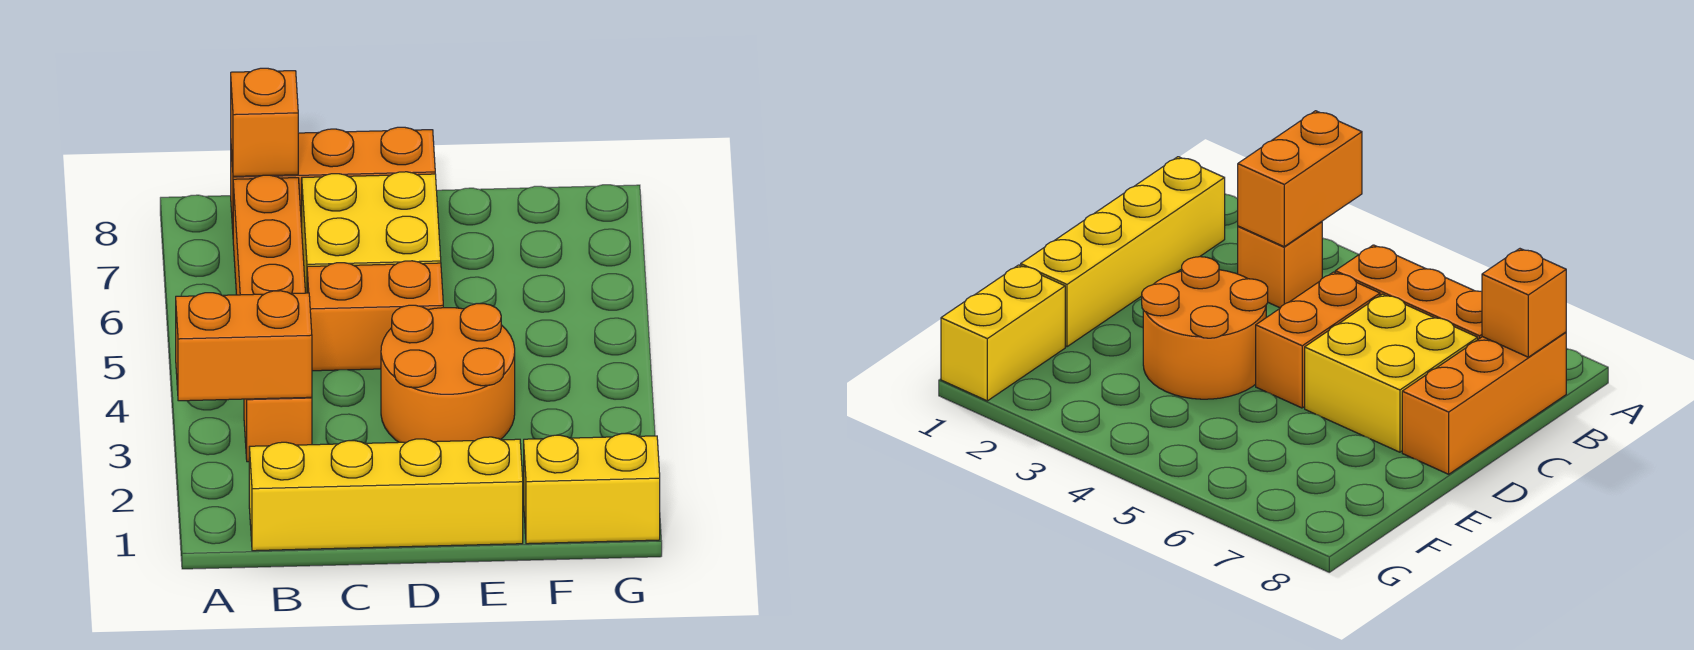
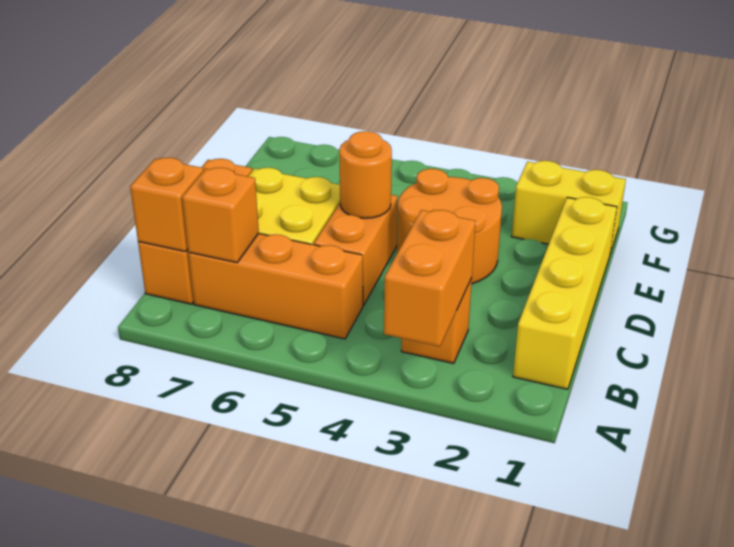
none -> orange 1x1 brick [182,168,259,263]
none -> orange 1x1 round brick [339,131,392,218]
yellow 1x2 brick [524,434,660,544] -> yellow 1x2 brick turned to [511,161,626,254]

